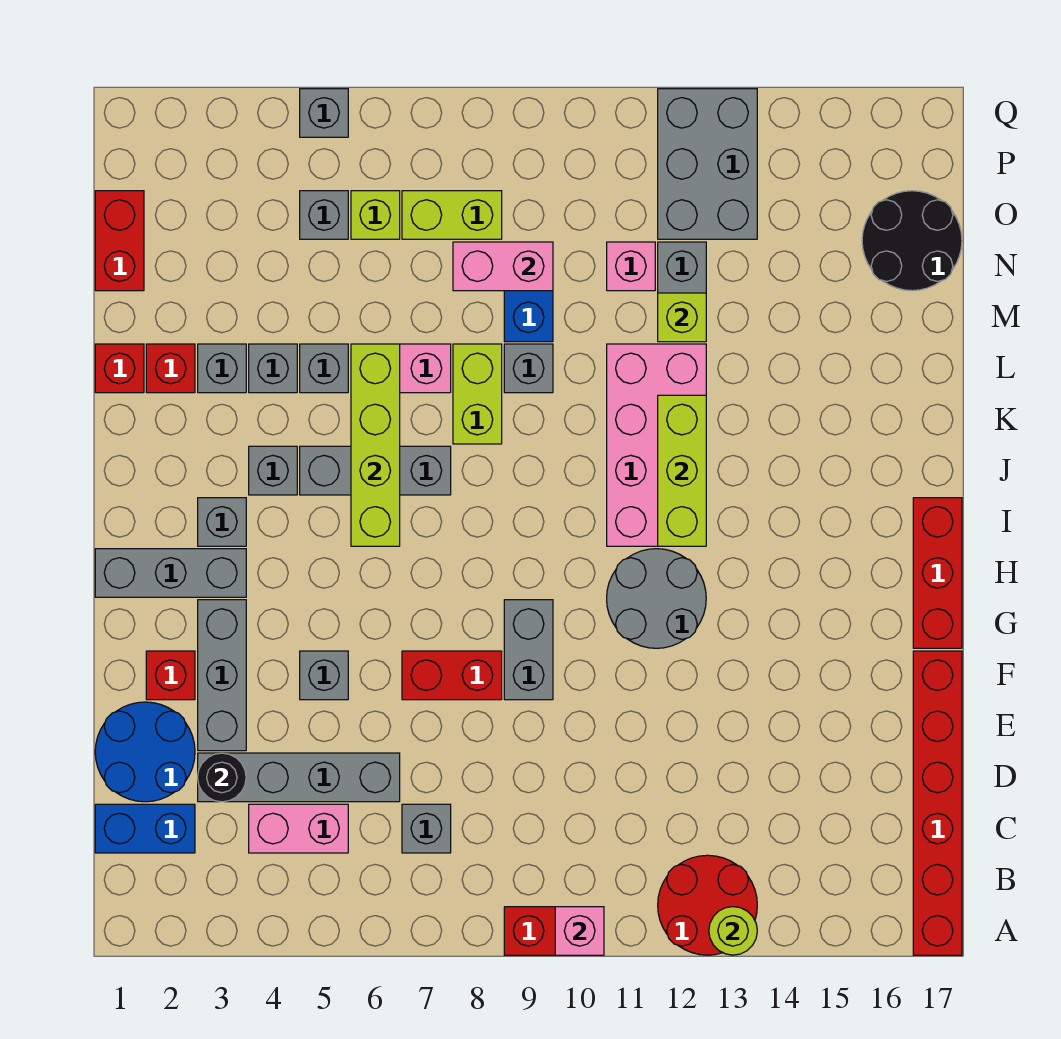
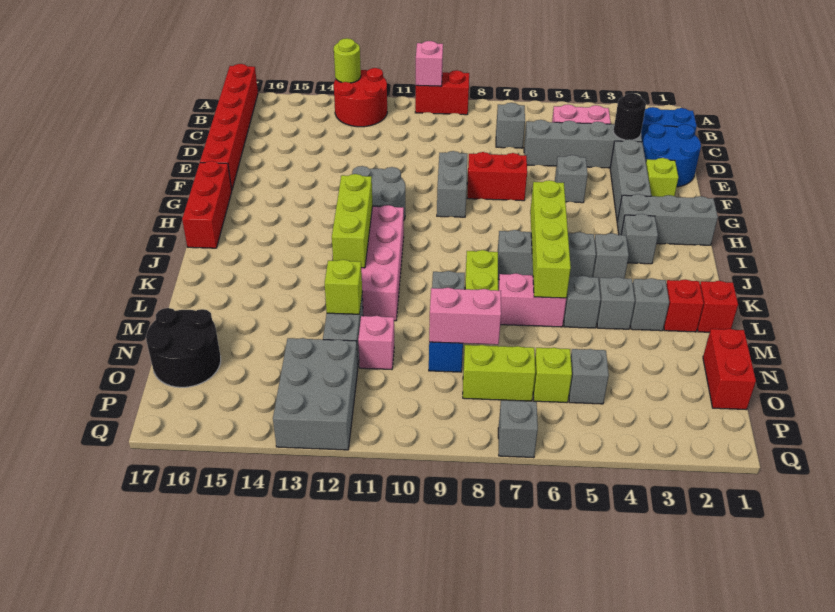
red 1x1 brick [146,651,195,700] -> lime 1x1 brick [646,158,678,197]
grey 1x1 brick [300,89,348,137] -> grey 1x1 brick moved to [498,400,538,458]

